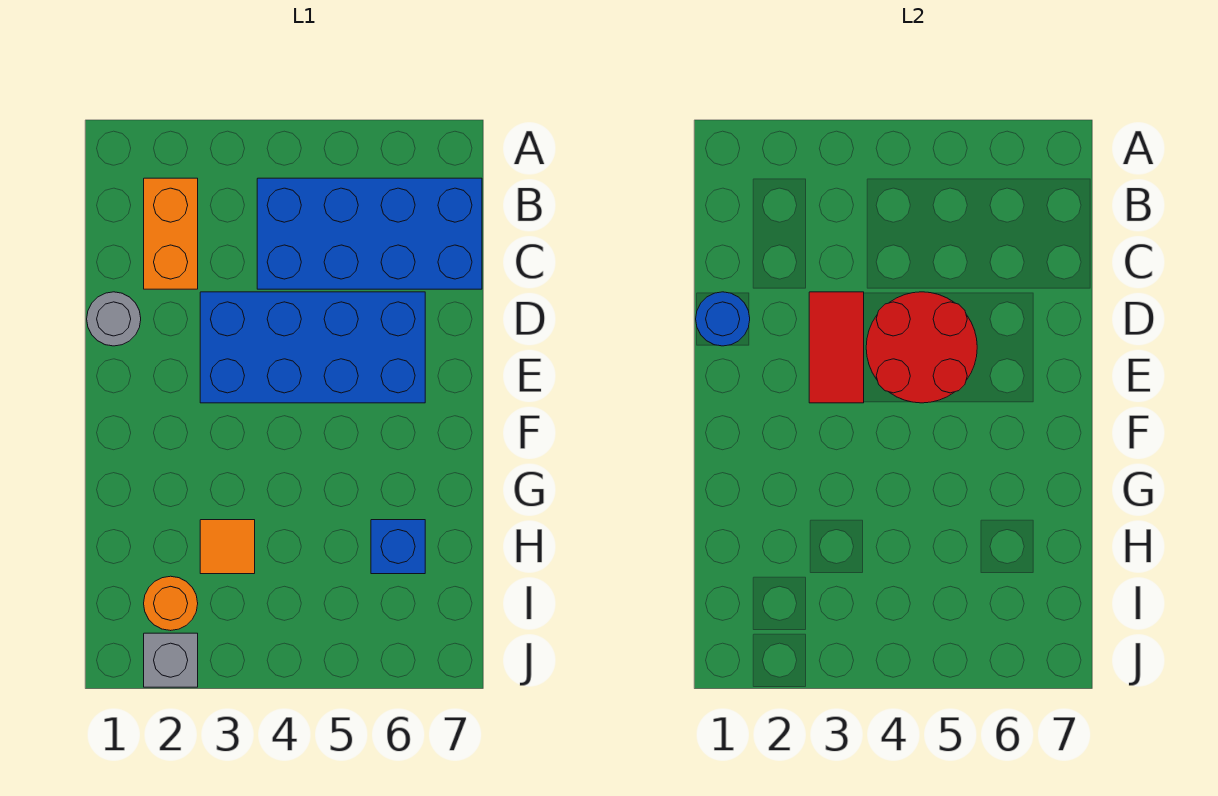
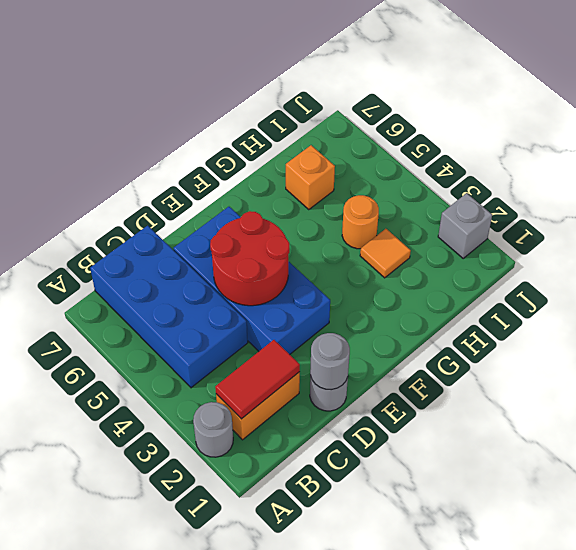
none -> grey 1x1 round brick [193,402,233,457]
blue 1x1 round brick [696,292,750,346] -> grey 1x1 round brick [310,333,350,390]
red 1x2 tile [809,292,864,403] -> red 1x2 tile moved to [215,340,300,419]
blue 1x1 brick [371,520,425,574] -> orange 1x1 brick [286,145,335,209]
orange 1x1 round brick [144,576,198,631] -> orange 1x1 round brick moved to [342,195,379,249]

